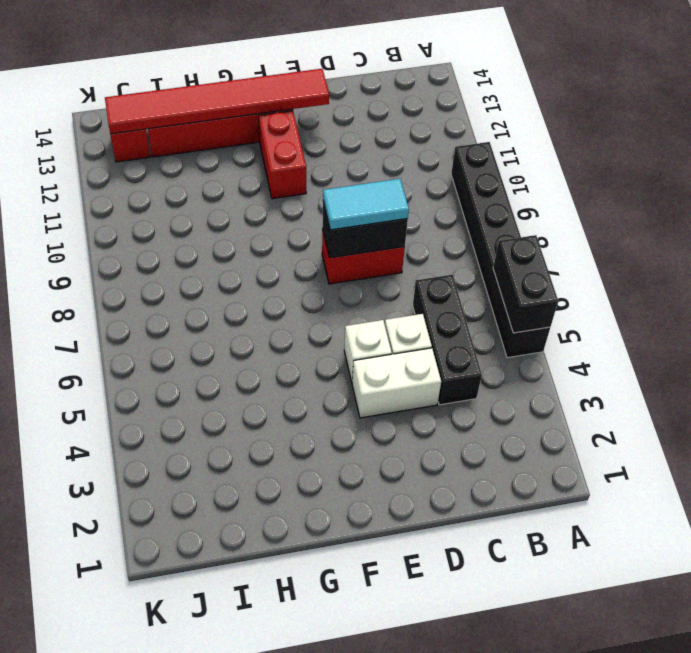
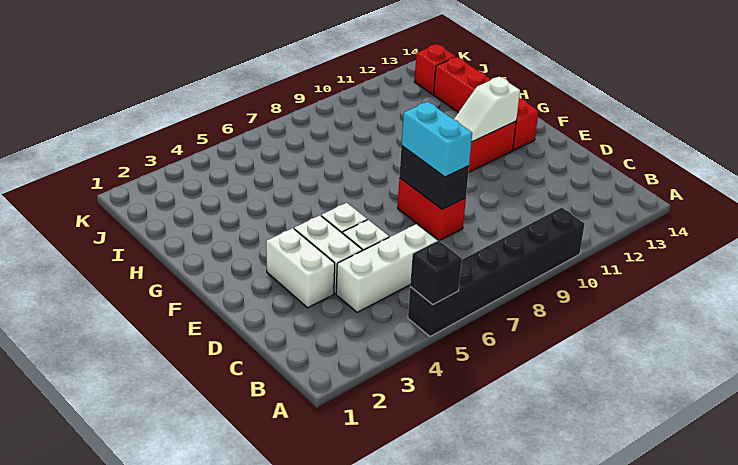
black 1x2 brick [493,235,558,333] -> black 1x1 brick [410,240,462,305]
black 1x3 brick [413,275,482,405] -> white 1x3 brick [336,224,438,312]
none -> white 1x2 brick [266,228,335,308]
cyan 1x2 tile [323,179,409,230] -> cyan 1x2 brick [402,102,472,177]
red 1x6 tile [105,69,329,134] -> none
none -> white 1x2 slope [454,77,520,142]

